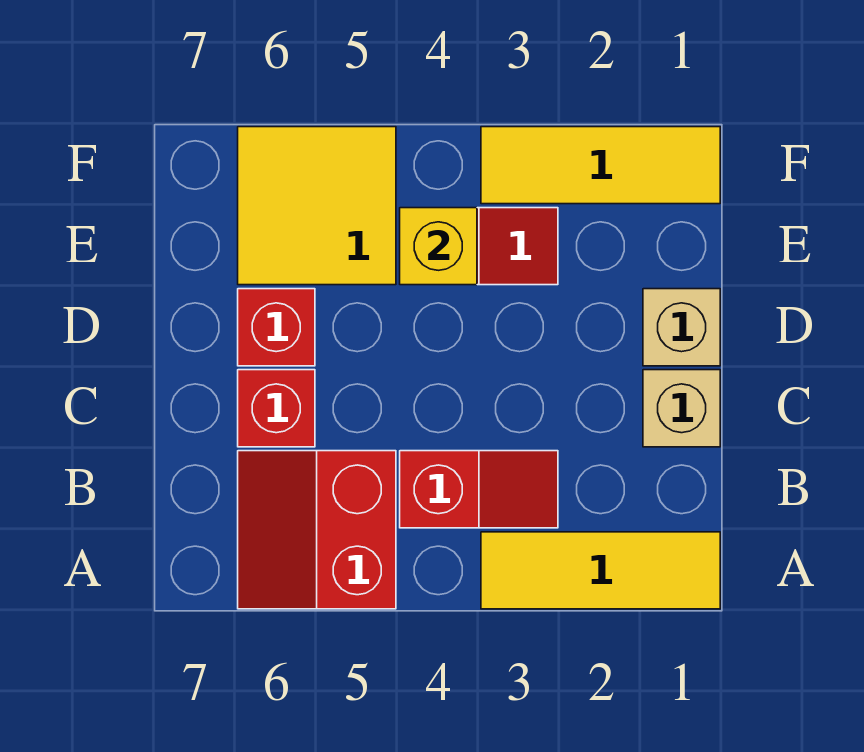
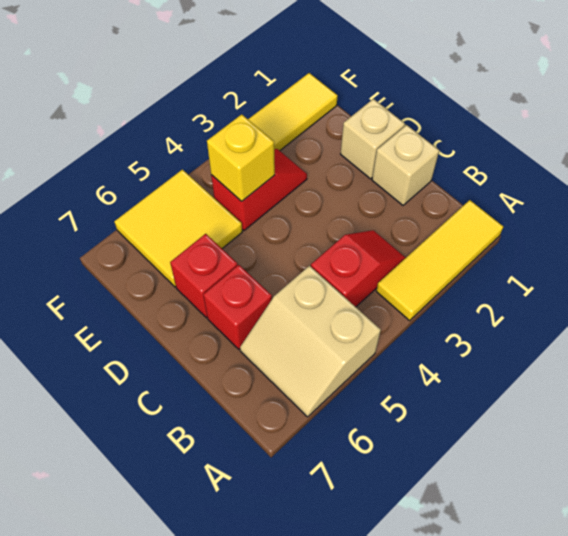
red 2x2 slope [238,451,396,609] -> tan 2x2 slope [240,266,381,417]

